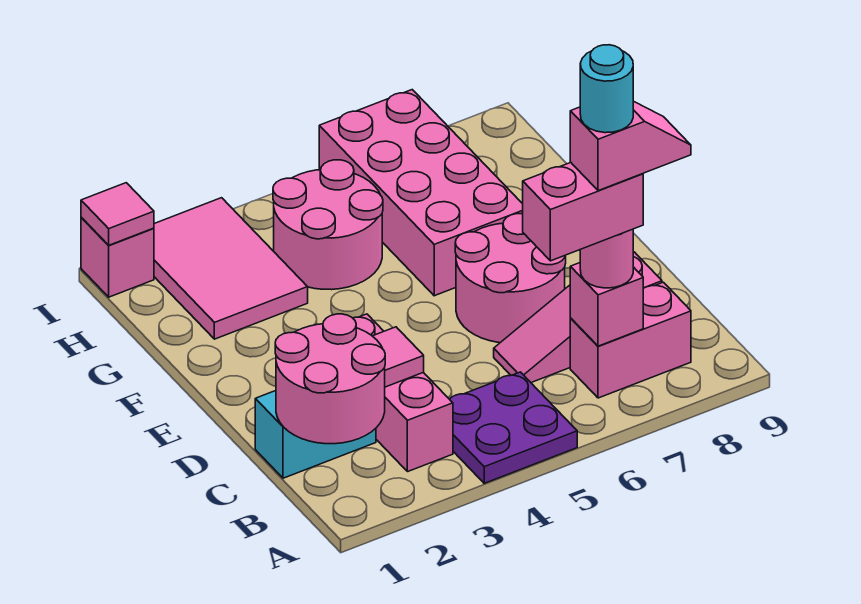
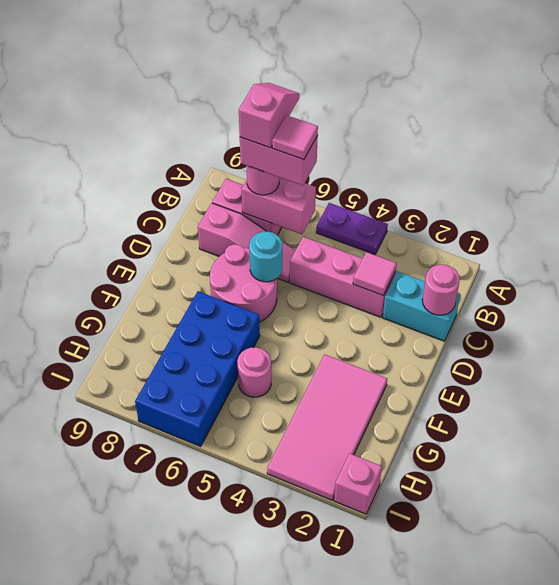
purple 2x2 plate [450,372,577,483] -> purple 1x2 plate [316,203,388,254]
pink 2x2 round brick [275,314,385,444] -> pink 1x1 round brick [422,265,460,315]
pink 1x3 brick [353,314,453,472] -> pink 1x3 brick turned to [290,237,396,317]
pink 1x1 brick [570,263,643,346] -> pink 1x2 brick [242,177,316,234]
pink 1x2 slope [570,101,691,191] -> pink 1x2 slope turned to [239,83,299,148]
cyan 1x1 round brick [580,45,633,133] -> cyan 1x1 round brick moved to [249,231,282,282]
pink 2x4 brick [319,90,523,296] -> blue 2x4 brick [135,291,260,446]
pink 2x3 tile [154,198,308,339] -> pink 2x4 tile [267,354,387,500]
pink 2x2 round brick [273,160,383,290] -> pink 1x1 round brick [237,347,271,397]
pink 1x1 tile [81,183,154,245] -> pink 1x1 tile moved to [272,115,318,160]

